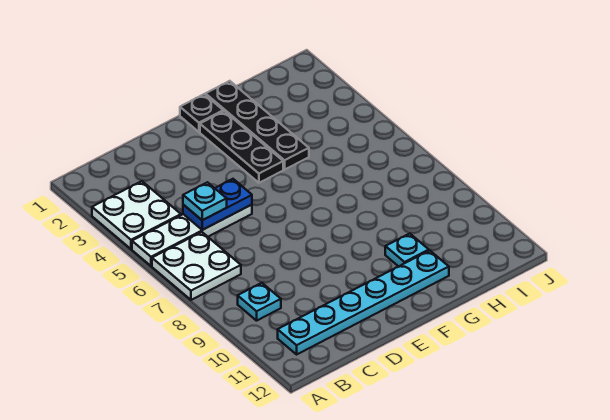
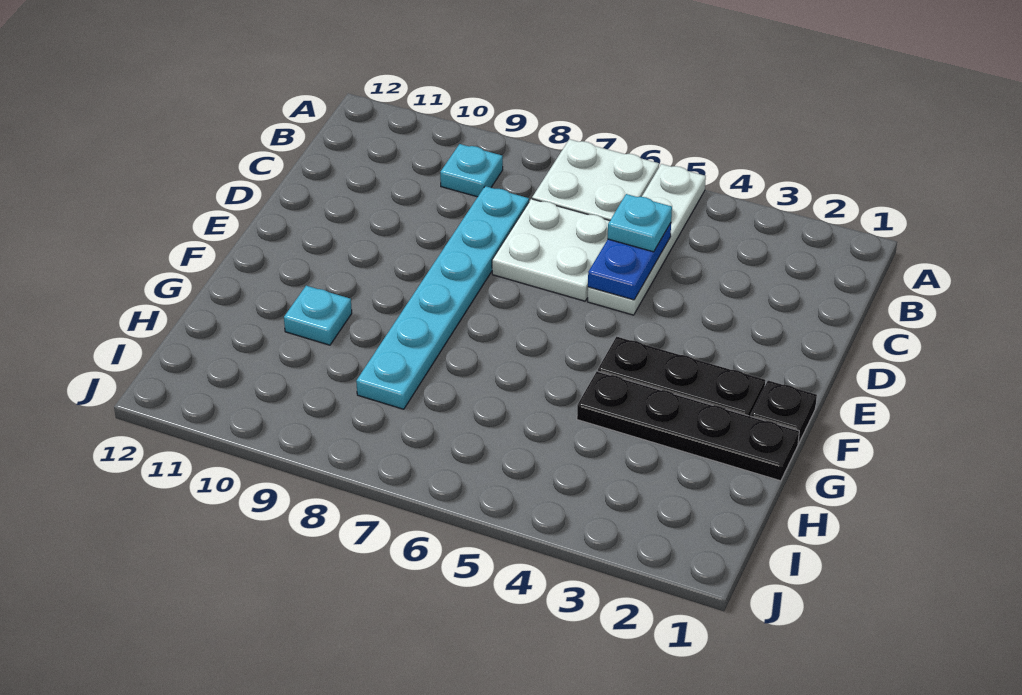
white 2x2 plate [92,181,181,249] -> white 2x2 plate moved to [492,199,610,301]
cyan 1x6 plate [278,250,449,354] -> cyan 1x6 plate moved to [356,186,529,409]

